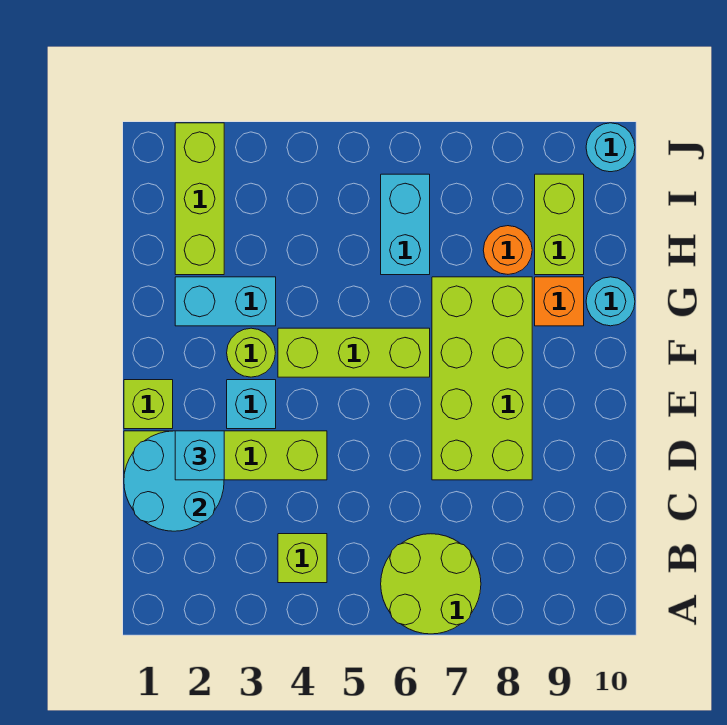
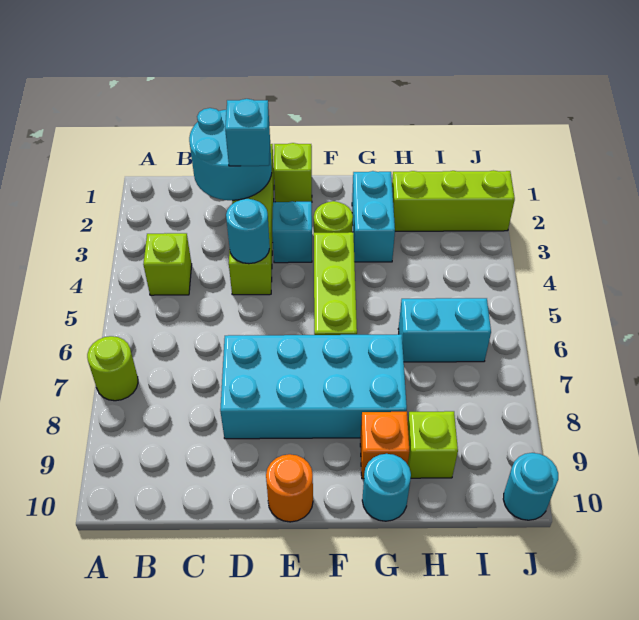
lime 2x2 round brick [381,534,481,634] -> lime 1x1 round brick [87,336,138,401]
none -> cyan 1x1 round brick [226,199,270,264]
lime 2x4 brick [432,277,532,480] -> cyan 2x4 brick [220,334,407,439]
orange 1x1 round brick [483,226,532,274] -> orange 1x1 round brick moved to [266,454,313,522]
lime 1x2 brick [535,174,584,275] -> lime 1x1 brick [408,411,458,478]

